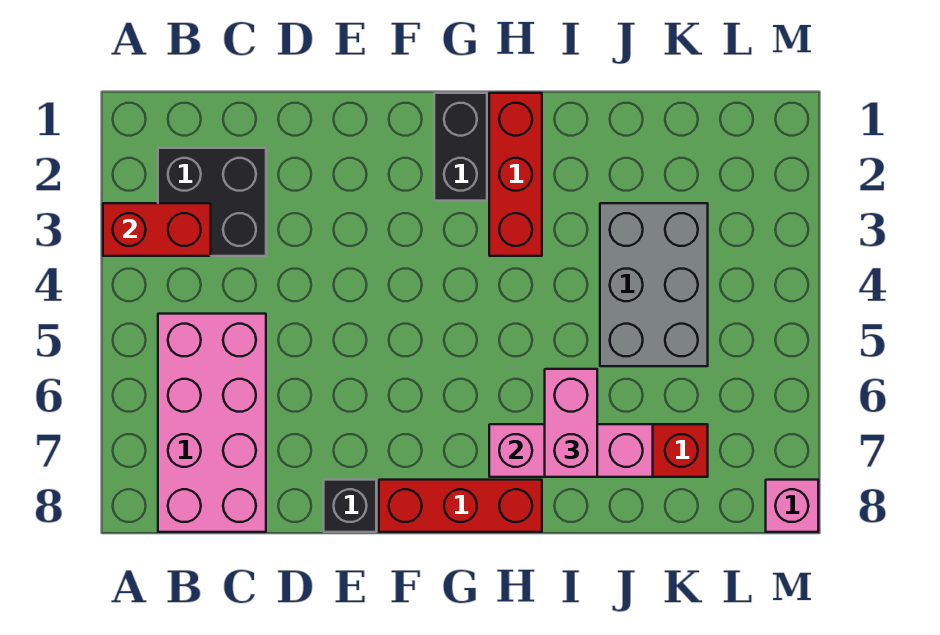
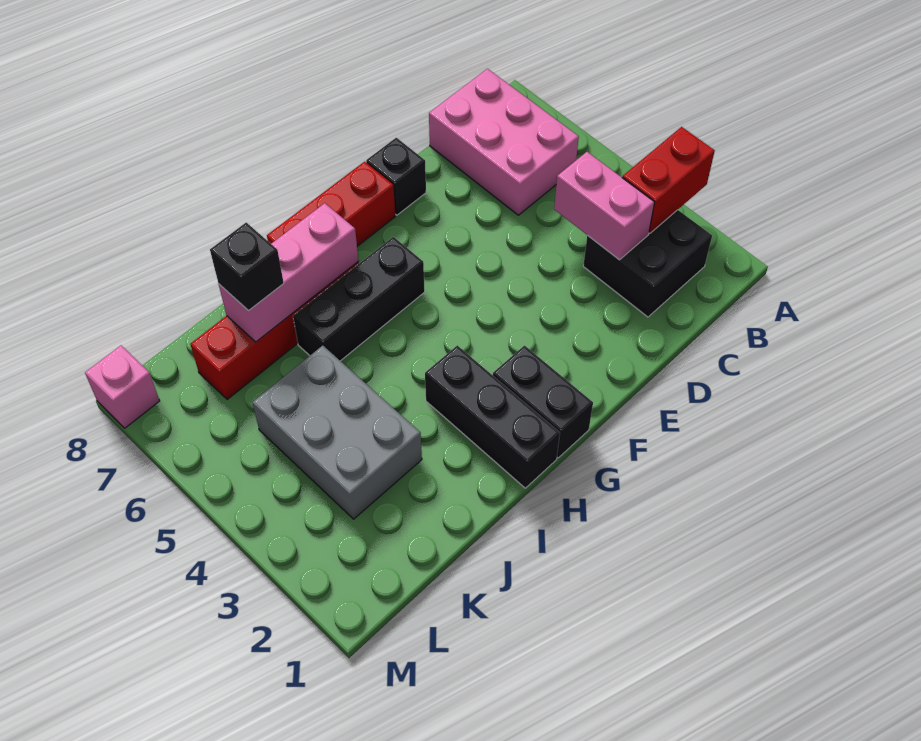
pink 2x4 brick [158,314,266,532] -> pink 2x3 brick [429,69,579,215]
none -> black 1x3 brick [293,237,425,361]
red 1x3 brick [489,93,542,256] -> black 1x3 brick [425,345,560,488]
pink 1x2 brick [545,369,597,477] -> pink 1x2 brick moved to [554,152,654,260]
none -> black 1x1 brick [210,223,284,311]

